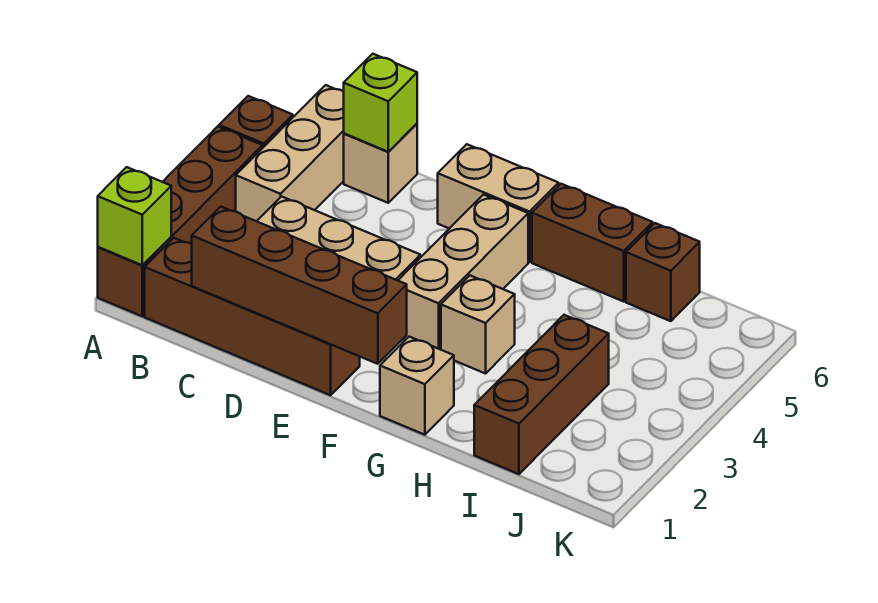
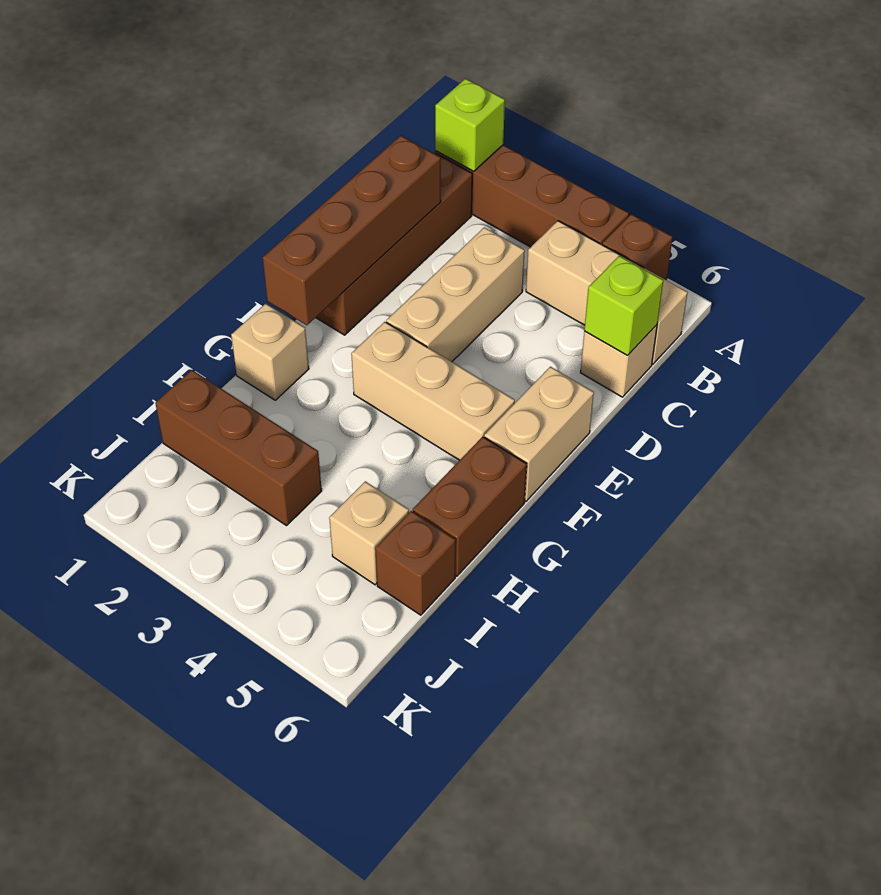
tan 1x1 brick [441,276,515,374] -> tan 1x1 brick moved to [329,481,409,585]

